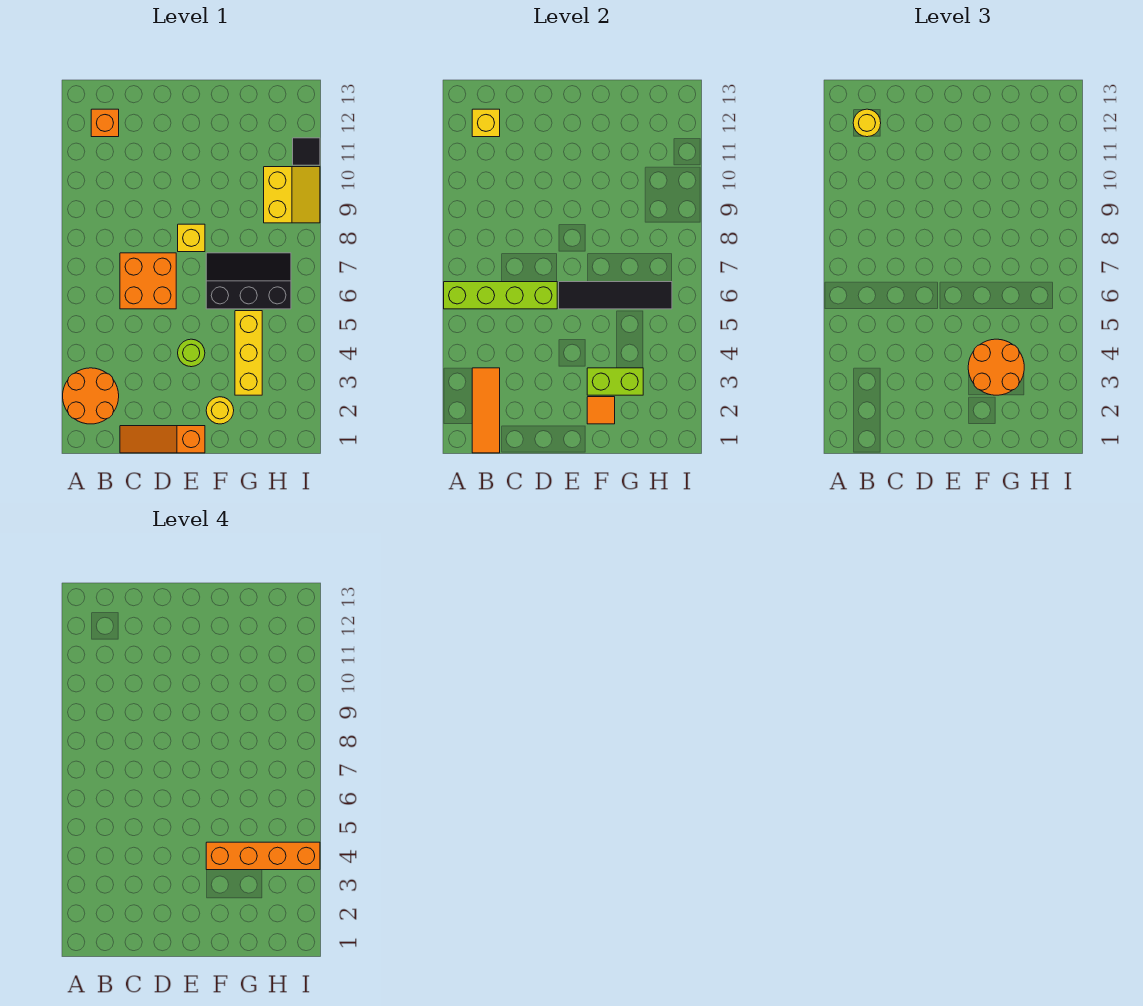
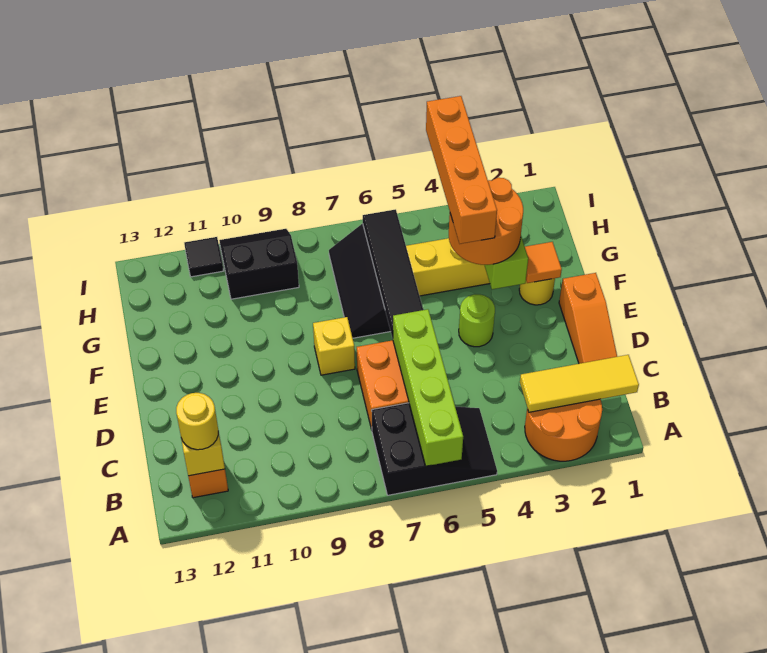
none -> black 2x3 slope [372,403,497,495]
orange 1x3 tile [472,368,500,453] -> yellow 1x3 tile [520,355,639,412]
yellow 2x2 slope [264,167,320,223] -> black 2x2 slope [219,229,299,299]

